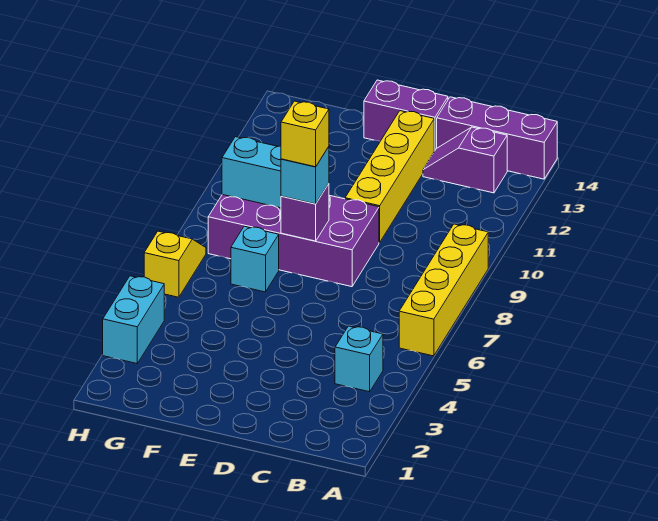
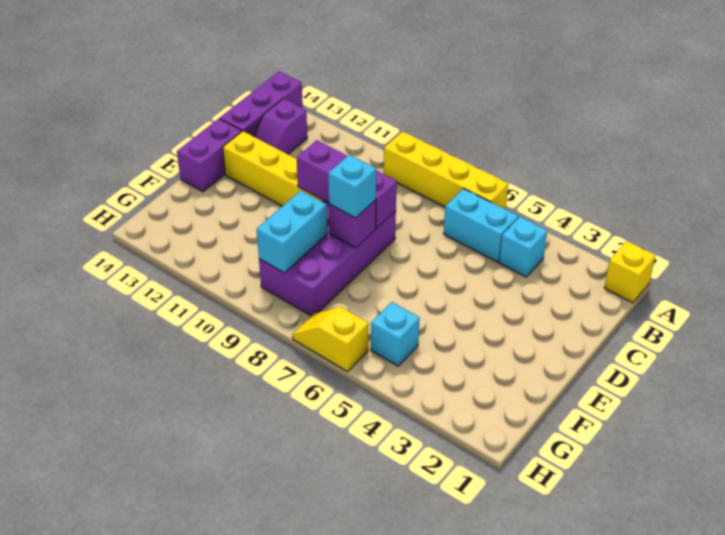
none -> purple 1x3 brick [297,140,397,228]
yellow 1x1 brick [281,101,329,167] -> yellow 1x1 brick moved to [604,241,655,303]
cyan 1x1 brick [231,226,279,292] -> cyan 1x1 brick moved to [371,302,420,366]
cyan 1x2 brick [103,276,164,363] -> cyan 1x2 brick moved to [444,189,518,262]

